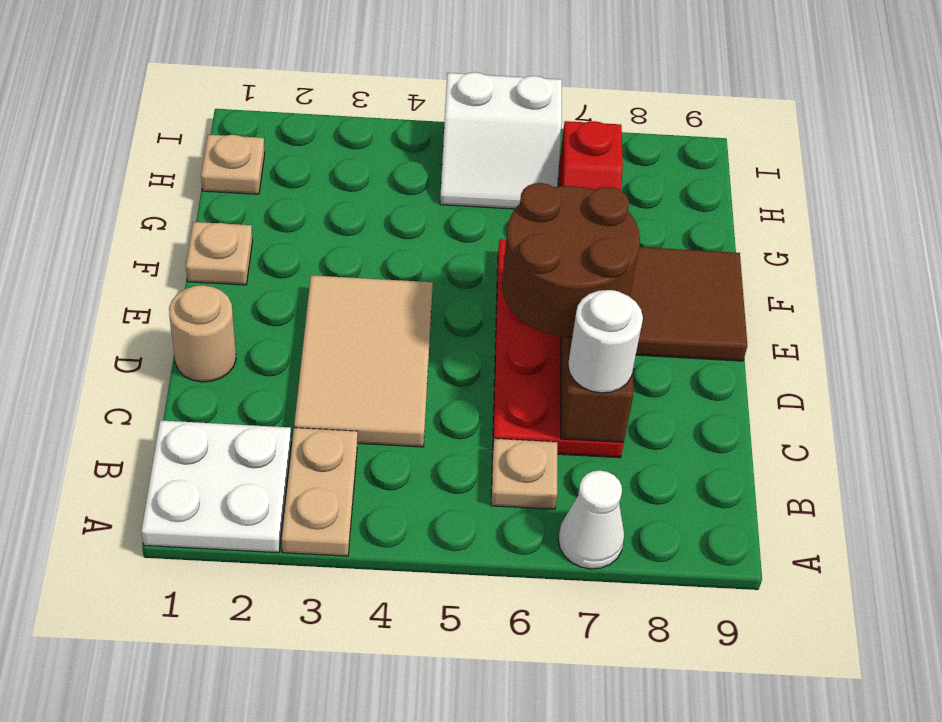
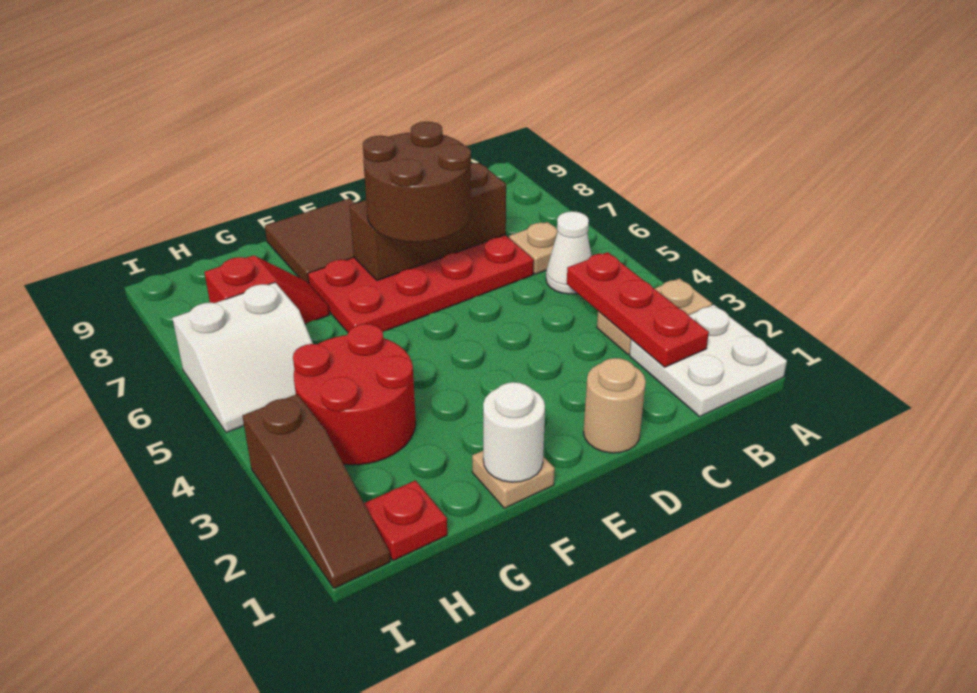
white 1x1 cone [558,470,624,569] -> white 1x1 cone moved to [546,211,592,294]
none -> red 1x3 plate [567,252,709,367]
tan 2x3 tile [294,275,433,447] -> none
white 1x1 round brick [568,290,643,393] -> white 1x1 round brick moved to [483,382,545,482]
none -> red 2x2 round brick [293,324,416,465]
tan 1x1 plate [201,135,265,194] -> red 1x1 plate [364,481,447,560]
white 2x2 slope [440,72,562,209] -> white 2x2 slope turned to [172,282,313,433]
none -> brown 1x3 slope [243,394,390,588]

